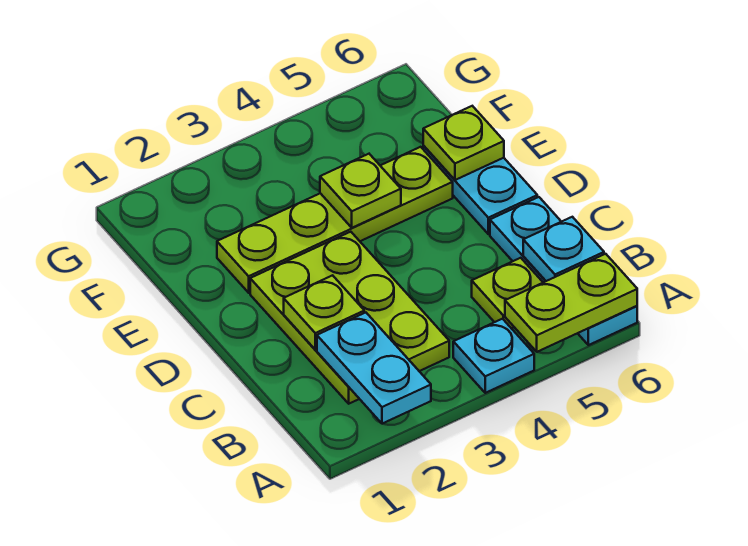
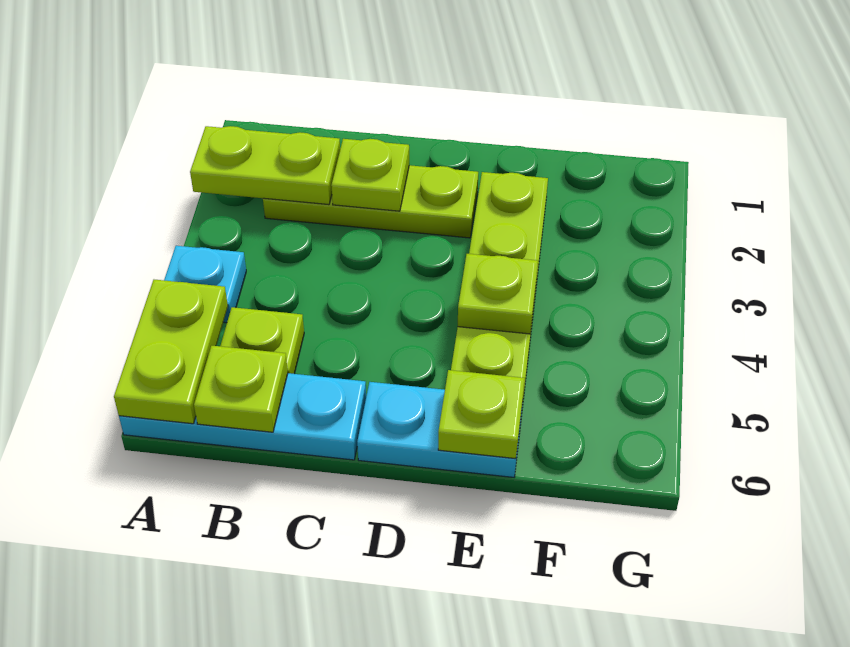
cyan 1x2 plate [317,313,431,424] -> lime 1x2 plate [190,126,340,205]
lime 2x3 plate [250,232,449,404] -> lime 1x3 plate [263,165,478,238]
cyan 1x1 plate [523,217,604,281] -> lime 1x1 plate [194,346,288,432]

